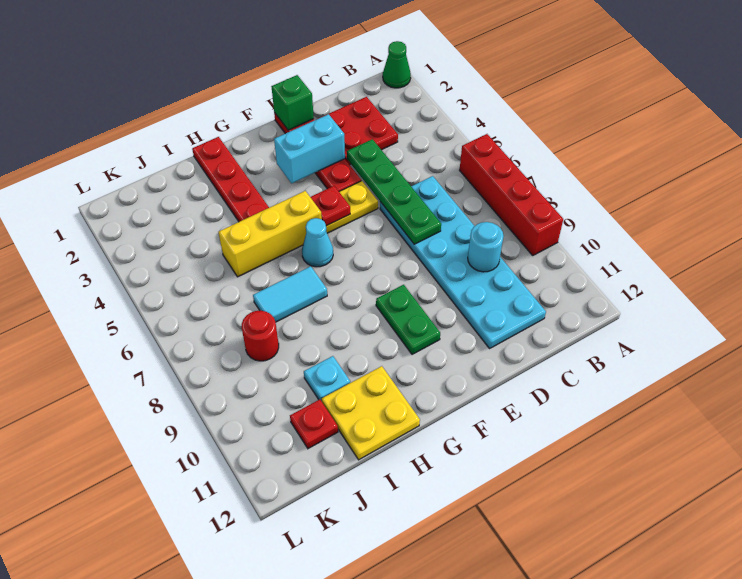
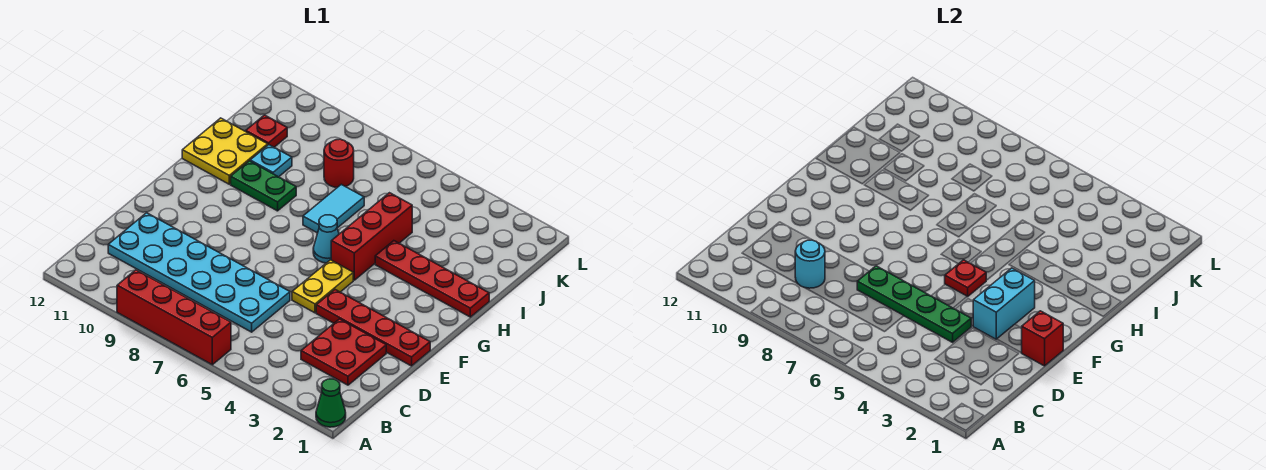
green 1x1 brick [271,75,314,130] -> red 1x1 brick [1022,311,1063,366]
green 1x2 plate [376,285,440,354] -> green 1x2 plate moved to [231,161,296,211]
yellow 1x3 brick [219,191,322,277] -> red 1x3 brick [331,193,412,280]

